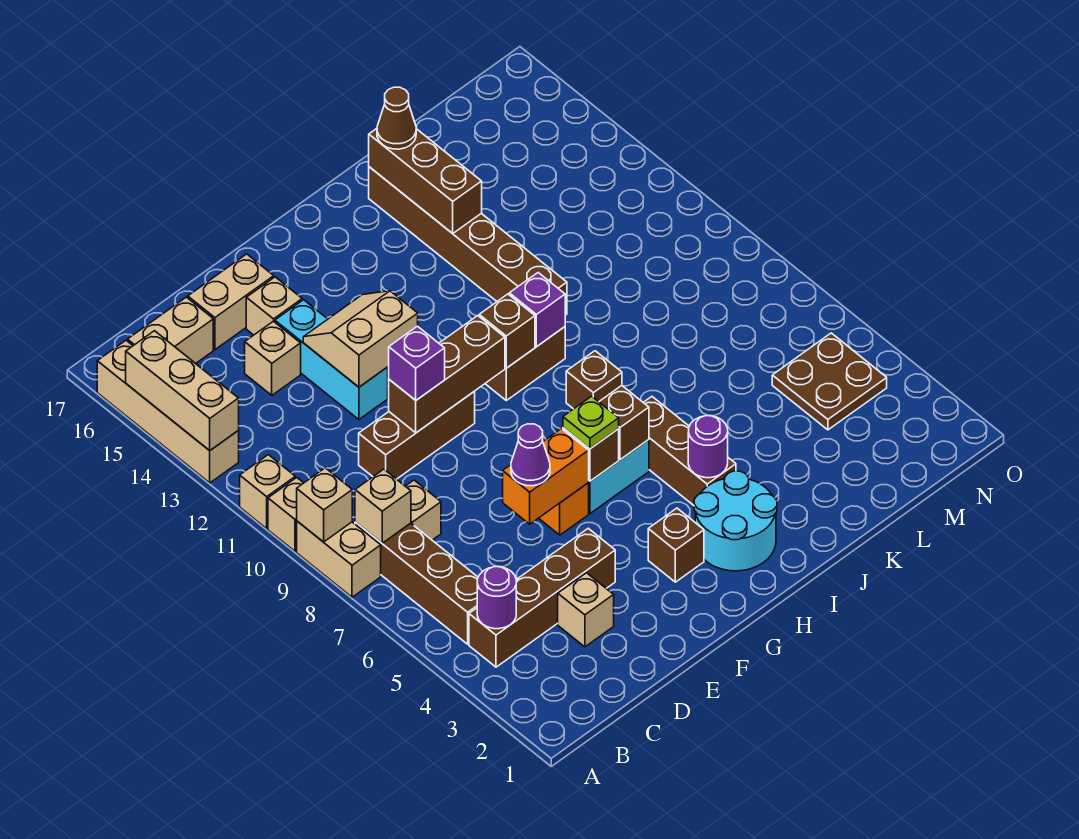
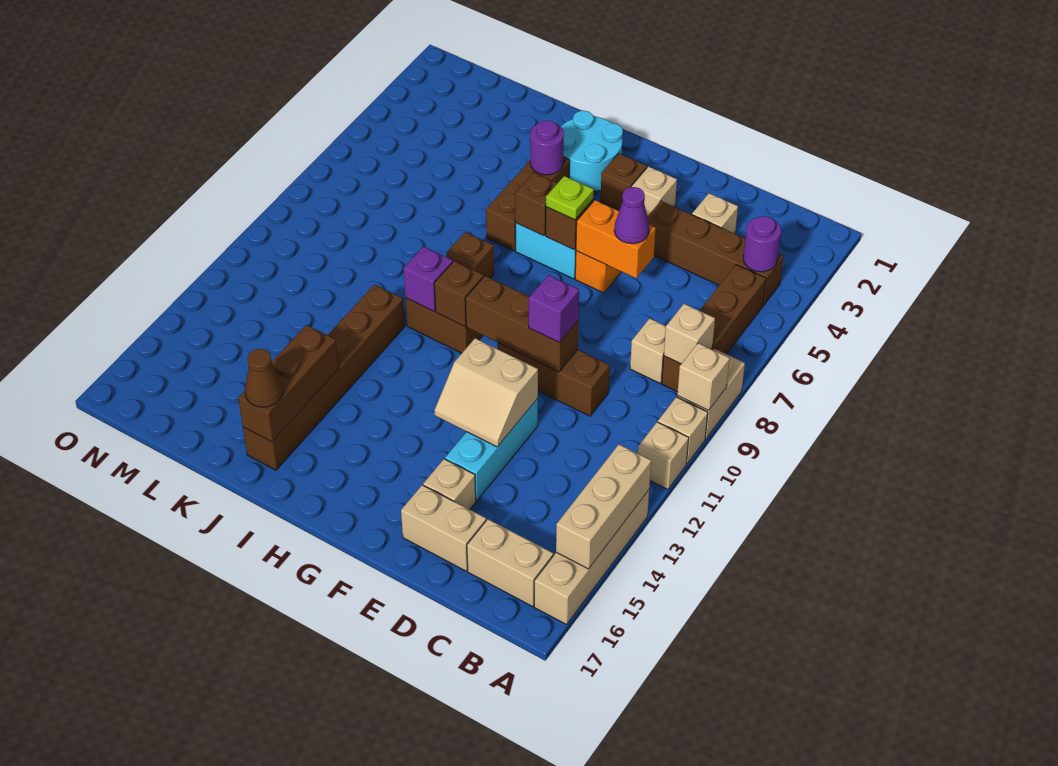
tan 1x1 brick [245,321,301,395] -> tan 1x1 brick moved to [631,167,677,216]
brown 2x2 plate [772,333,887,430] -> none

